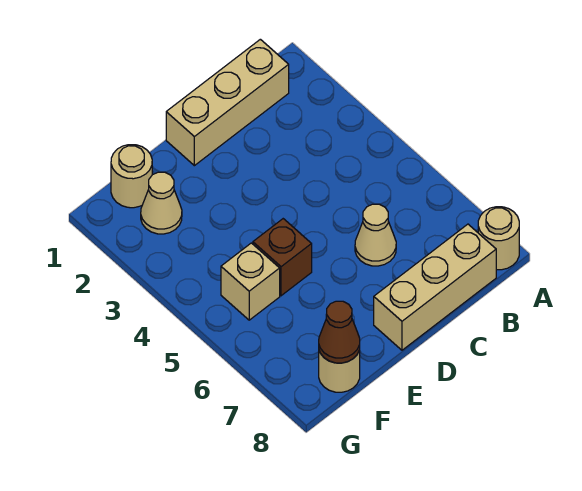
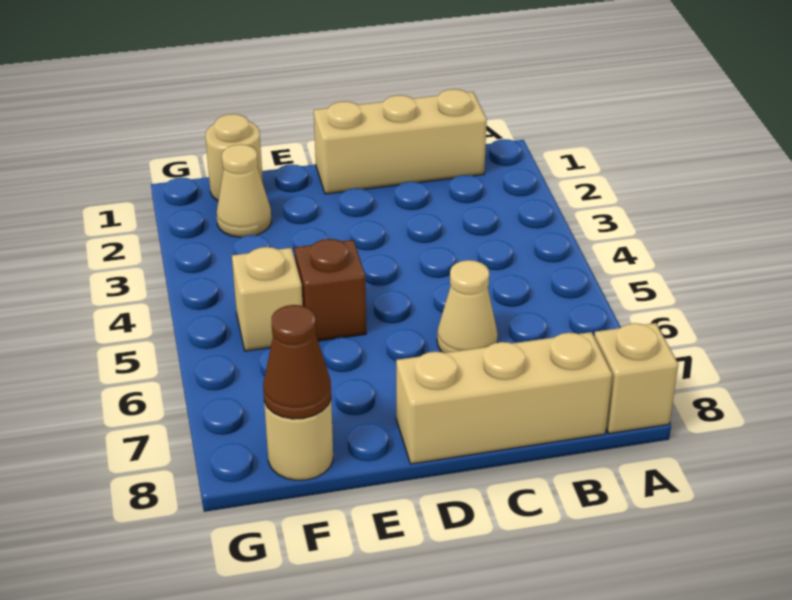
tan 1x1 round brick [478,207,519,270] -> tan 1x1 brick [594,323,678,434]

